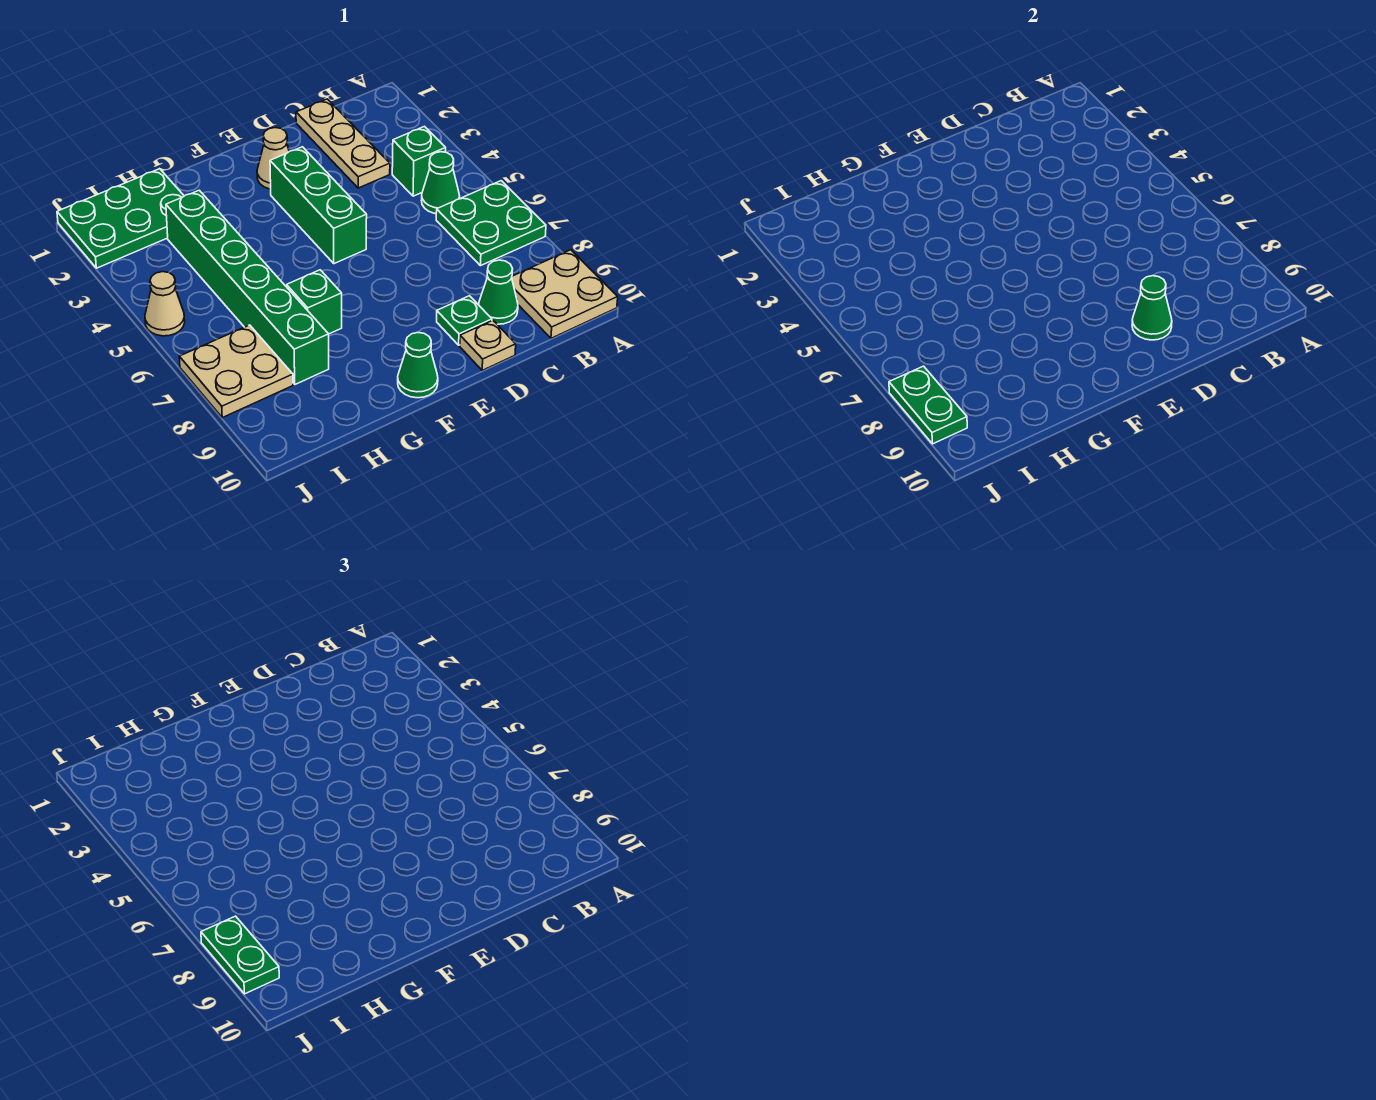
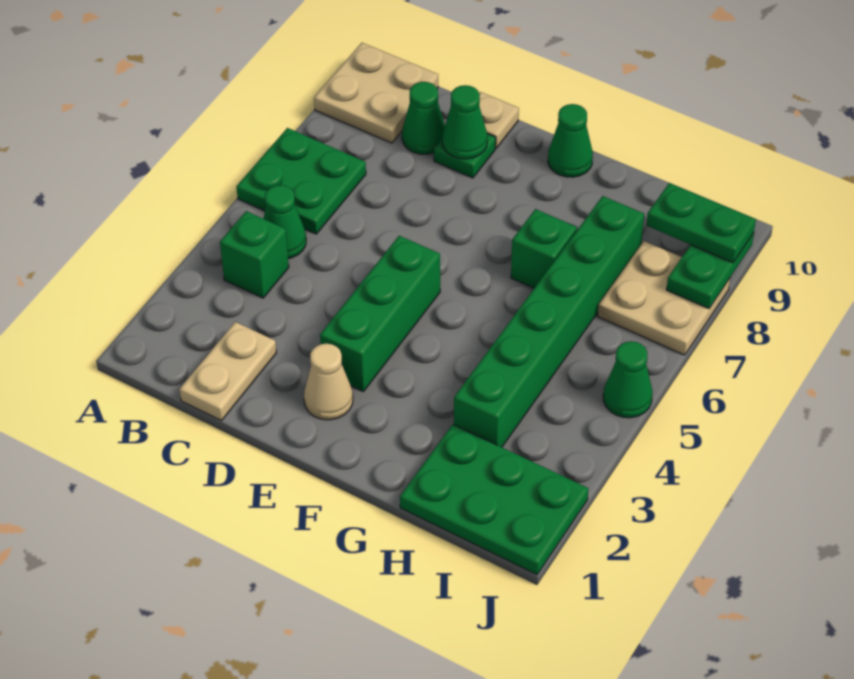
tan 1x3 plate [296,99,390,188] -> tan 1x2 plate [179,322,276,421]
tan 1x1 cone [145,272,185,336] -> green 1x1 cone [603,341,652,418]
green 1x2 plate [201,916,279,994] -> green 1x2 plate turned to [646,183,756,262]

